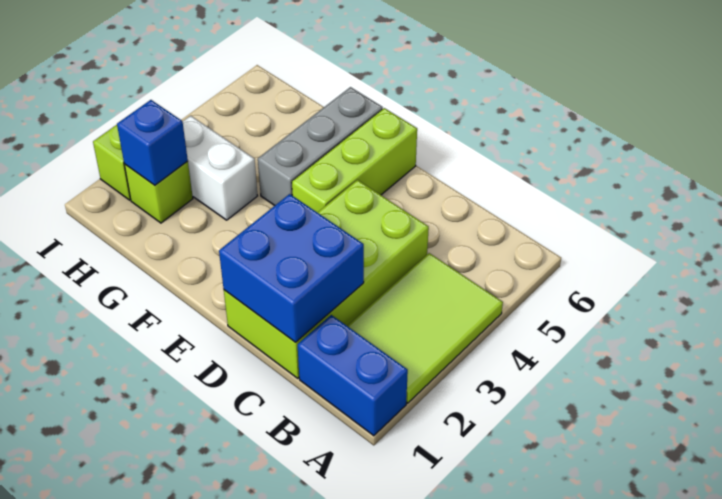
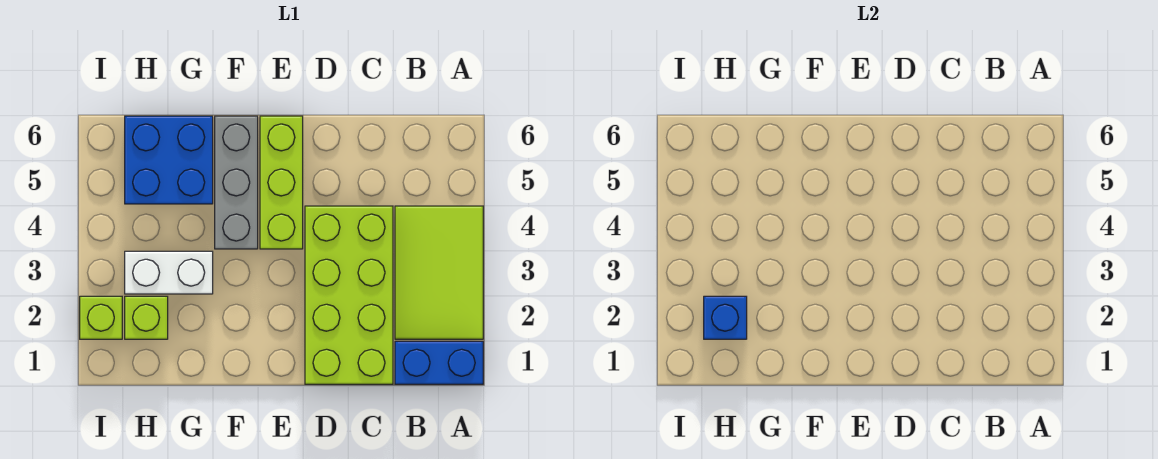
blue 2x2 brick [219,194,364,342] -> blue 2x2 brick moved to [125,116,213,204]

